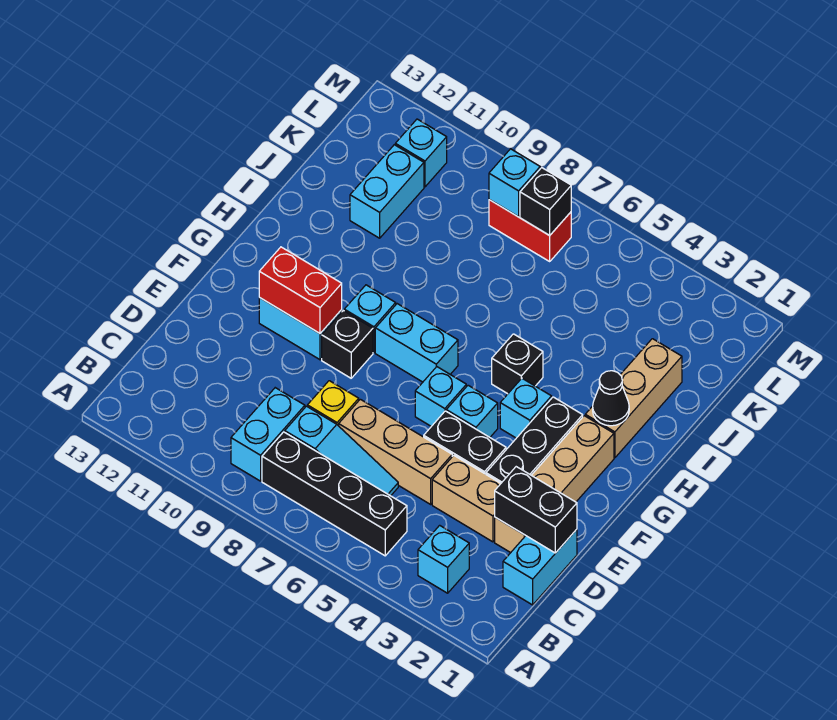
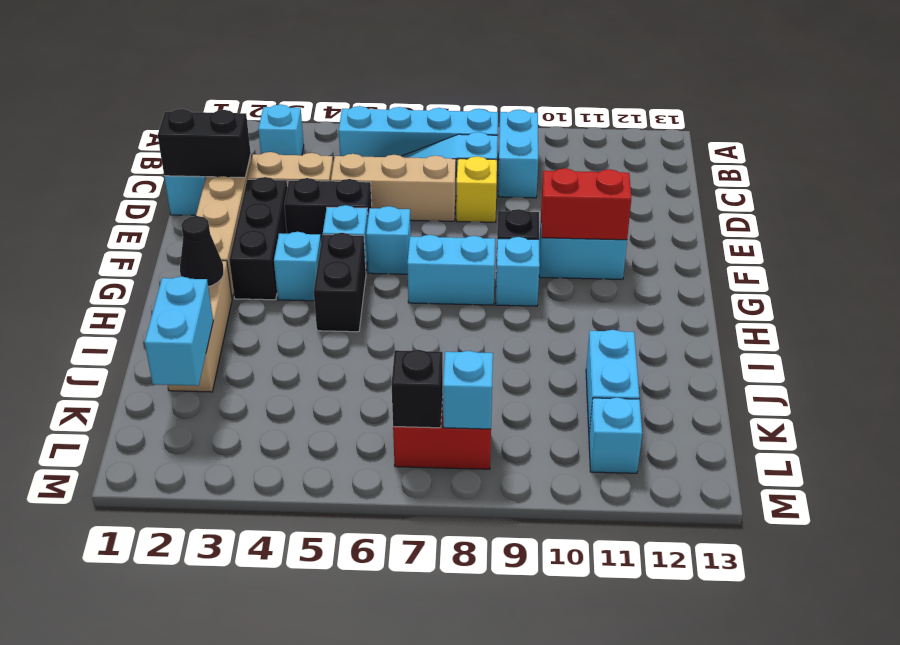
black 1x4 brick [262,432,407,556] -> cyan 1x4 brick [339,106,498,157]
black 1x1 brick [492,334,543,394] -> black 1x2 brick [314,233,366,332]
none -> cyan 1x2 brick [145,276,213,386]

